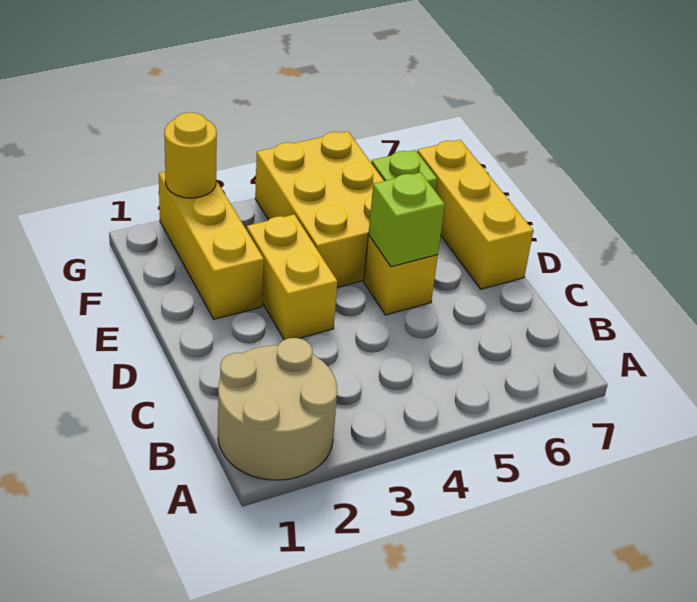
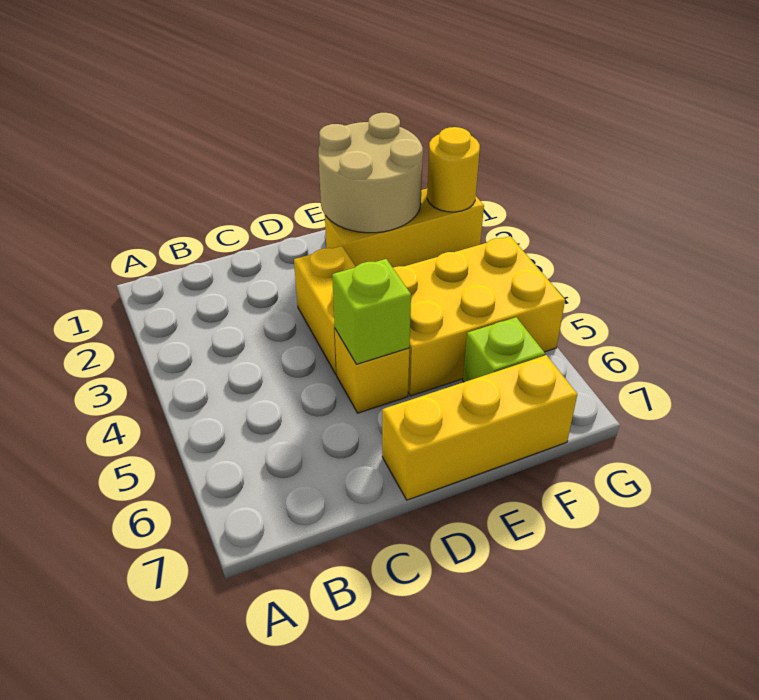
tan 2x2 round brick [218,338,337,480] -> tan 2x2 round brick moved to [318,113,423,233]
yellow 1x2 brick [247,214,337,340] -> yellow 1x2 brick turned to [294,246,356,375]

